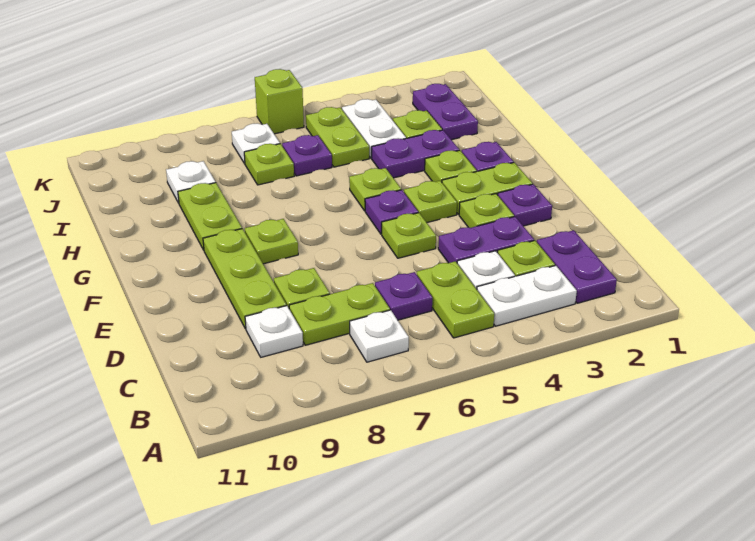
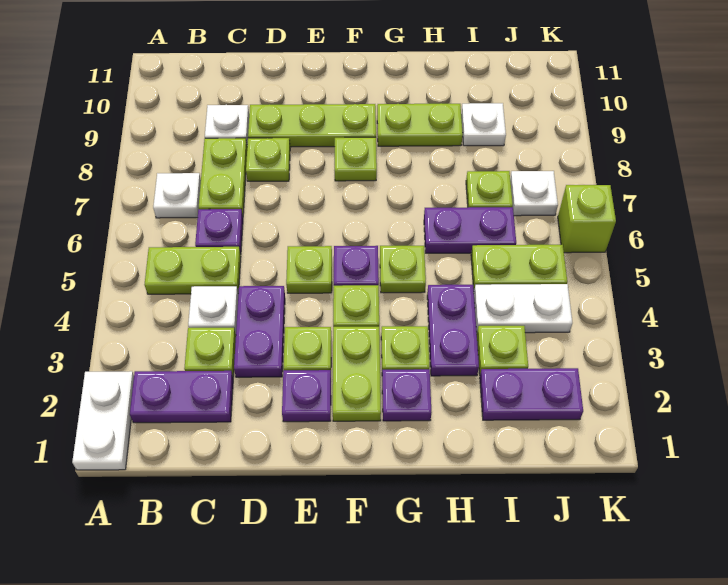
white 1x2 plate [477,266,577,326] -> white 1x2 plate moved to [72,371,134,470]
purple 1x1 plate [282,135,332,176] -> purple 1x2 plate [424,207,516,253]

